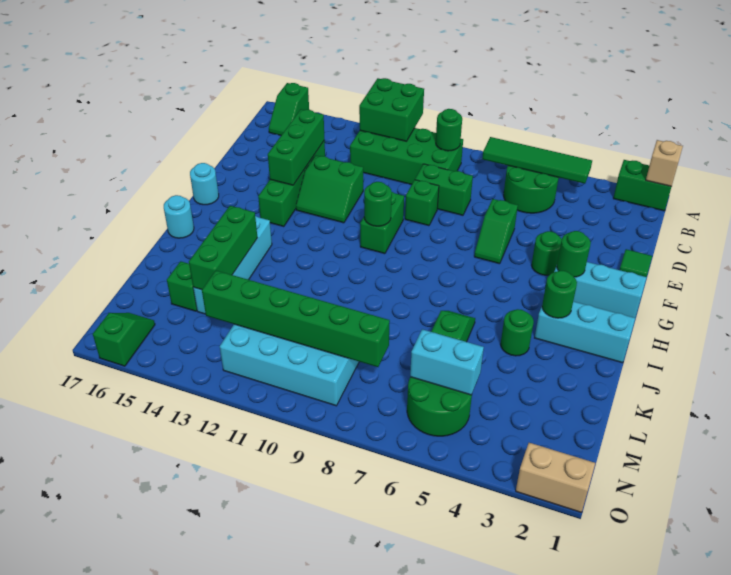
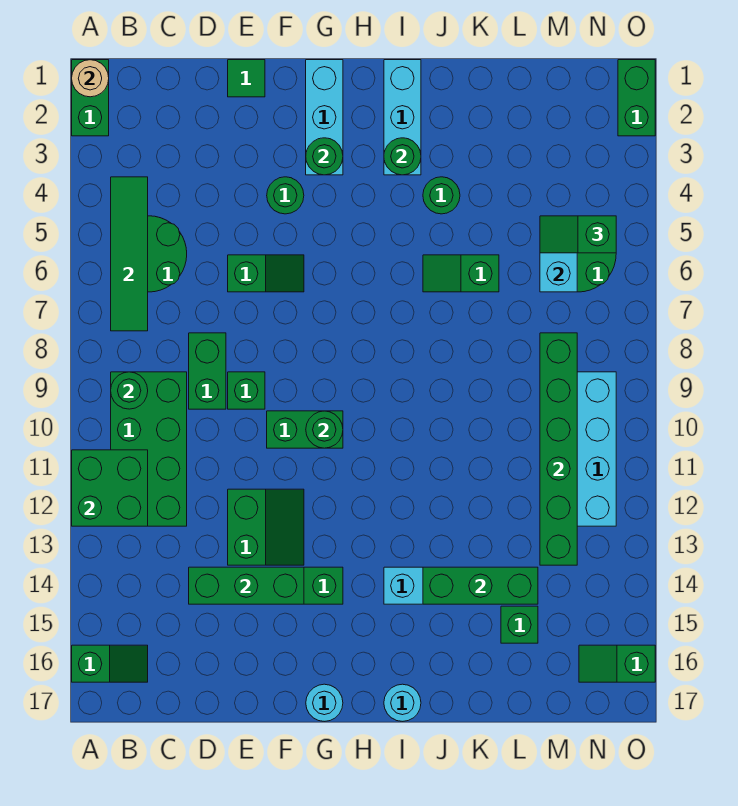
tan 1x1 brick [646,140,683,186] -> tan 1x1 round brick [72,60,109,97]
none -> green 1x2 slope [540,216,616,253]
tan 1x2 brick [516,443,595,512] -> green 1x2 brick [618,60,655,136]

